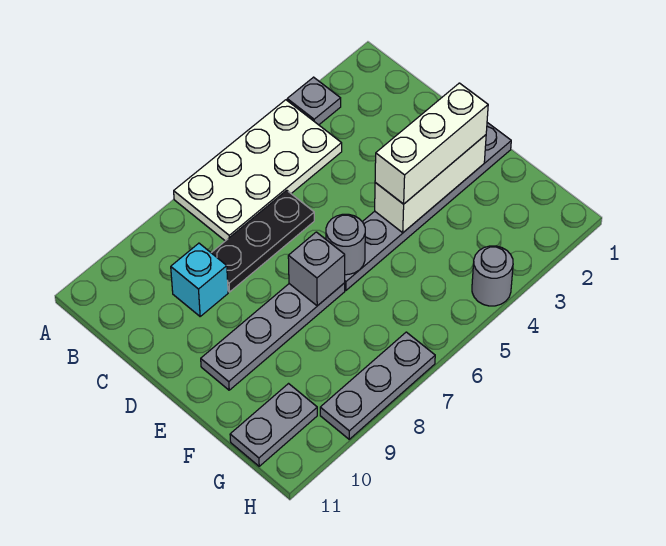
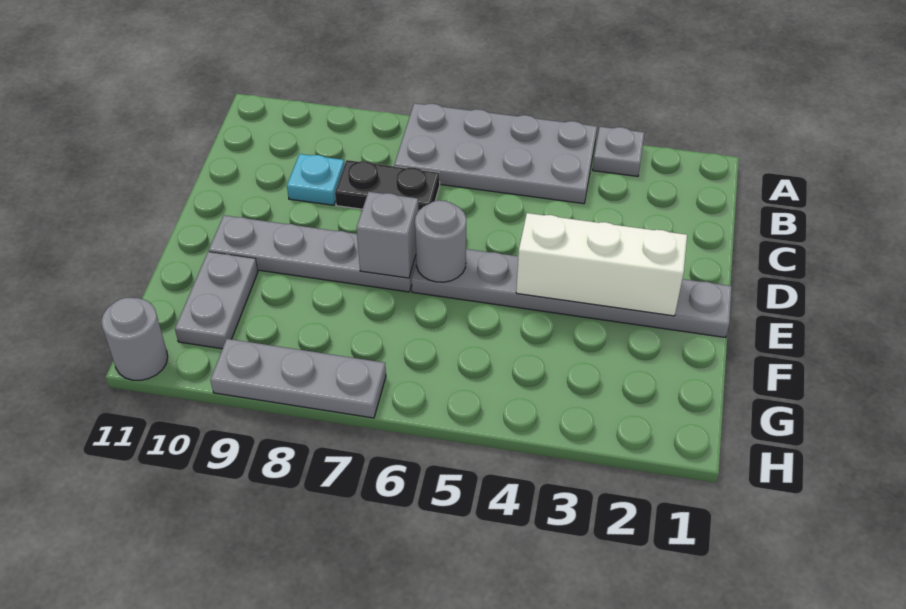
white 2x4 plate [174,100,342,241] -> grey 2x4 plate [394,103,597,204]
black 1x3 plate [212,190,314,292] -> black 1x2 plate [335,160,440,211]
cyan 1x1 brick [171,243,228,316] -> cyan 1x1 plate [287,154,345,205]
white 1x3 brick [375,83,488,204] -> none
grey 1x2 plate [230,384,317,466] -> grey 1x2 plate turned to [175,252,258,349]
grey 1x1 round brick [472,246,513,306] -> grey 1x1 round brick moved to [101,298,168,380]

